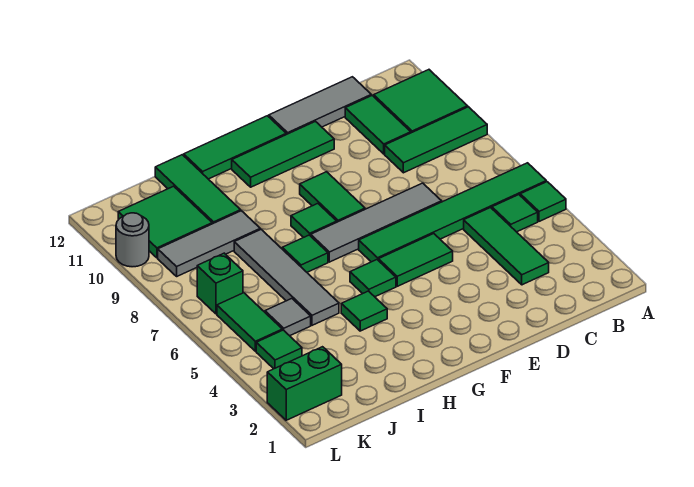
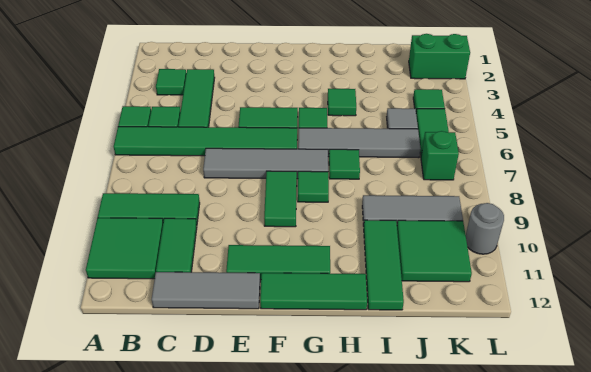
none -> green 1x1 tile [156,69,186,95]
grey 1x4 tile [234,229,339,325] -> grey 1x4 tile turned to [298,128,421,158]

